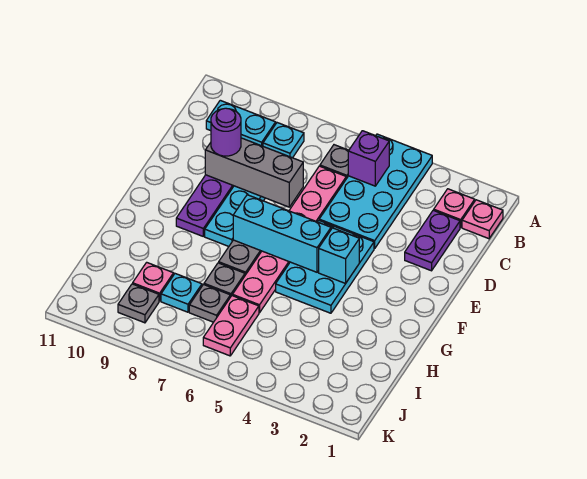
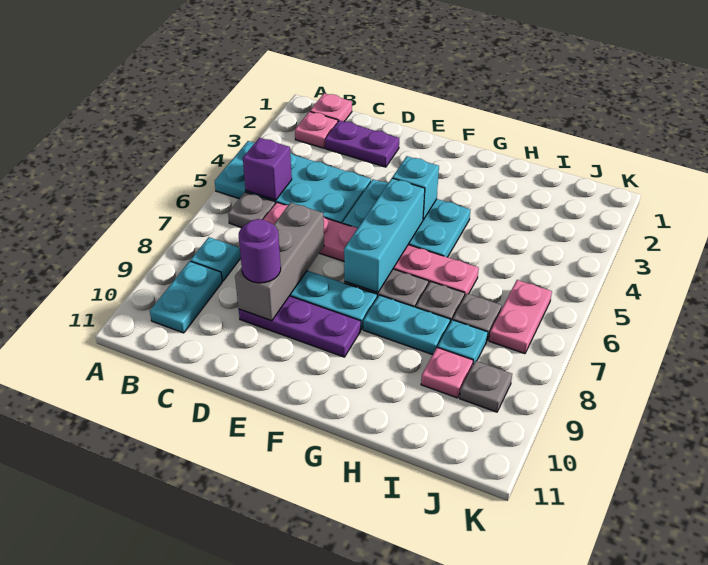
none -> cyan 1x2 plate [363,295,450,355]
pink 1x2 plate [203,296,259,356] -> pink 1x2 plate turned to [489,280,552,354]

